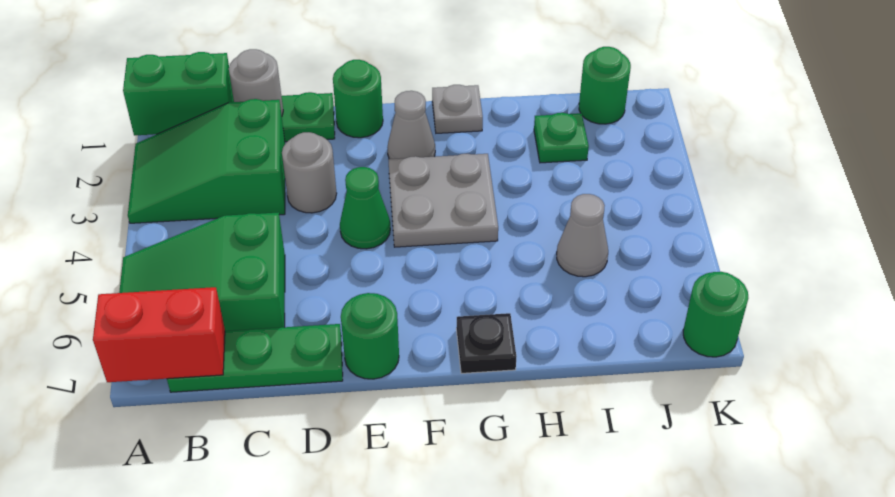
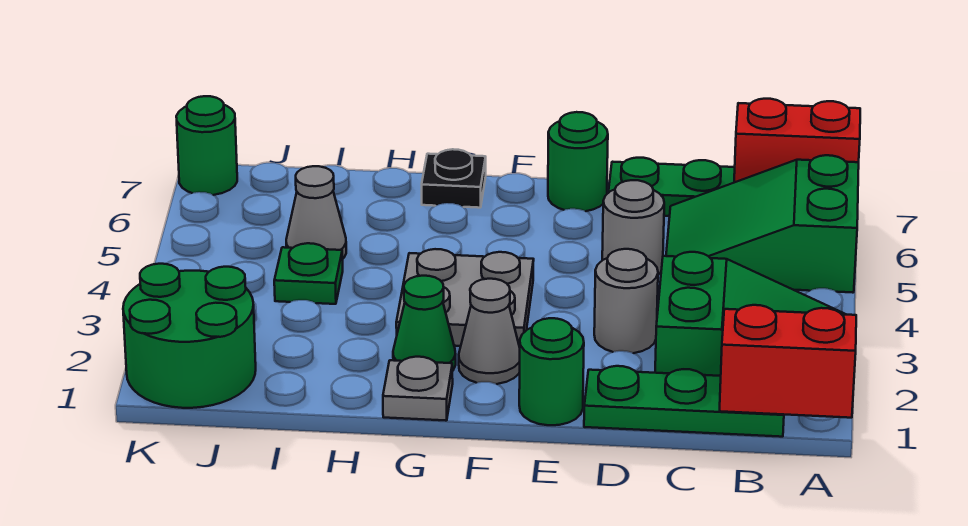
green 1x2 brick [123,52,234,136] -> red 1x2 brick [720,305,856,418]
green 2x3 slope [119,212,285,331] -> green 2x3 slope turned to [666,155,859,293]
grey 1x1 round brick [229,49,283,115] -> grey 1x1 round brick moved to [602,180,664,274]
green 1x1 cone [340,167,390,249] -> green 1x1 cone moved to [393,276,456,371]
green 1x1 plate [534,113,589,163] -> green 1x1 plate moved to [274,243,343,304]
green 1x1 round brick [579,47,631,124] -> green 2x2 round brick [123,264,256,408]

